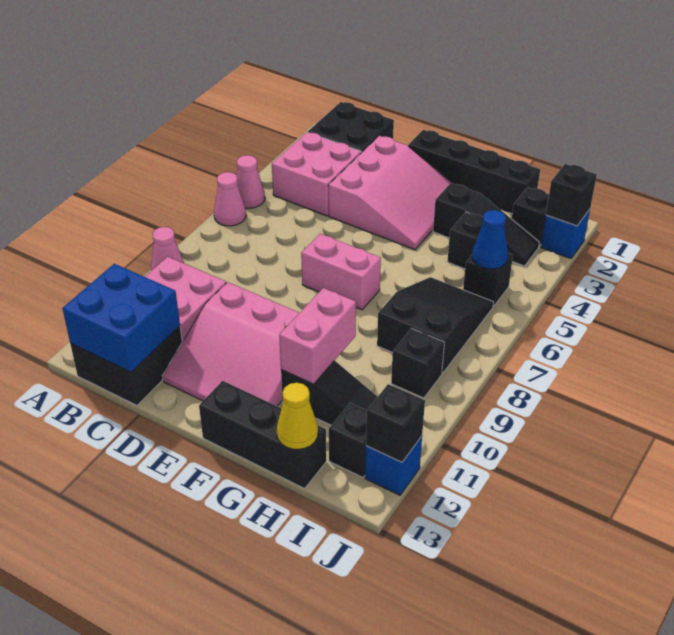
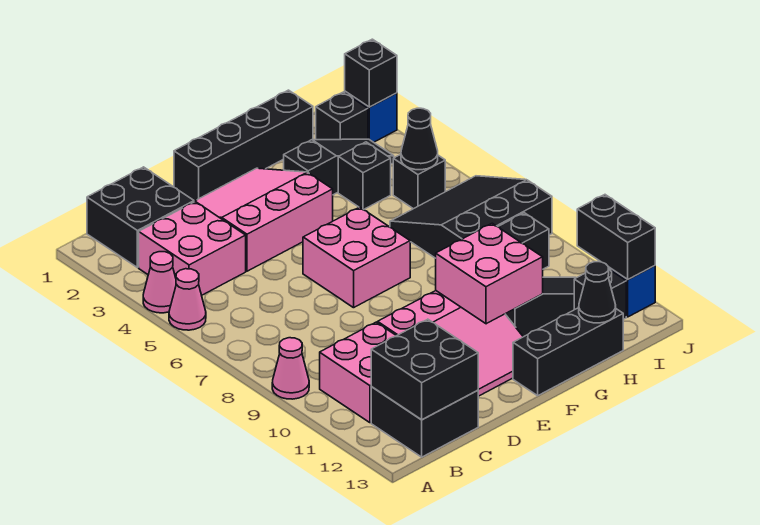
pink 1x1 cone [214,172,246,226] -> pink 1x1 cone moved to [143,252,176,313]
blue 2x2 brick [62,264,180,372] -> black 2x2 brick [371,319,478,420]
pink 3x3 slope [328,136,452,250] -> pink 3x3 slope turned to [194,168,333,271]
pink 1x2 brick [301,234,381,310] -> pink 2x2 brick [303,207,410,308]
pink 1x2 brick [279,288,356,384] -> pink 2x2 brick [436,223,543,324]
black 2x3 slope [377,277,494,374] -> black 3x3 slope [390,176,552,258]
yellow 1x1 cone [277,383,318,450] -> black 1x1 cone [579,262,616,323]
blue 1x1 cone [472,210,508,269] -> black 1x1 cone [401,108,438,170]
black 1x1 brick [366,384,425,462] -> black 1x2 brick [577,195,655,279]

